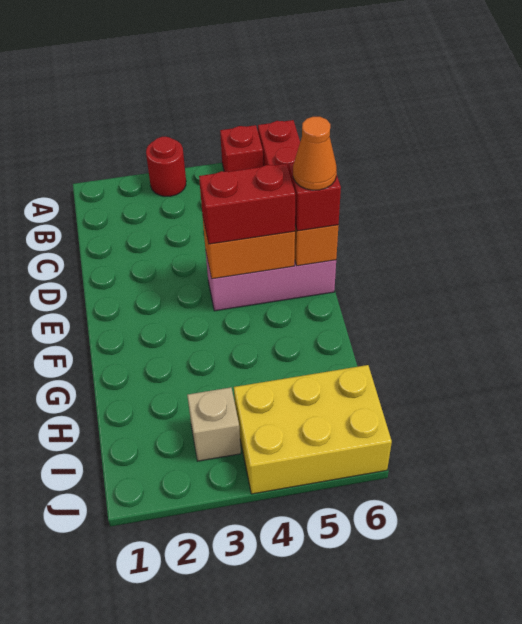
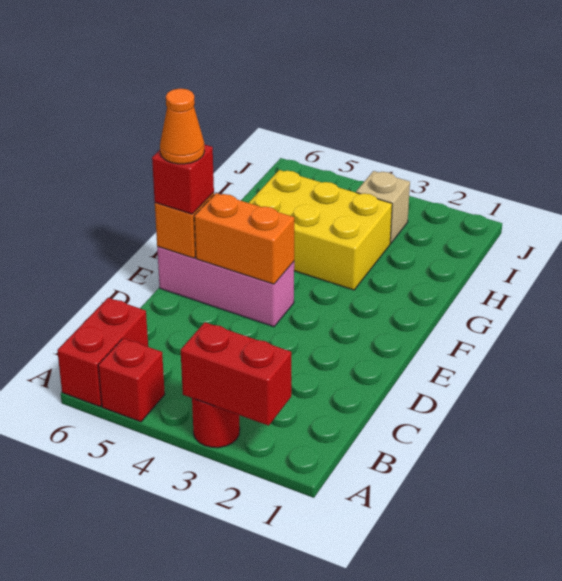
red 1x2 brick [199,164,295,244] -> red 1x2 brick moved to [181,322,291,426]
yellow 2x3 brick [234,365,392,494] -> yellow 2x3 brick moved to [249,170,392,290]

